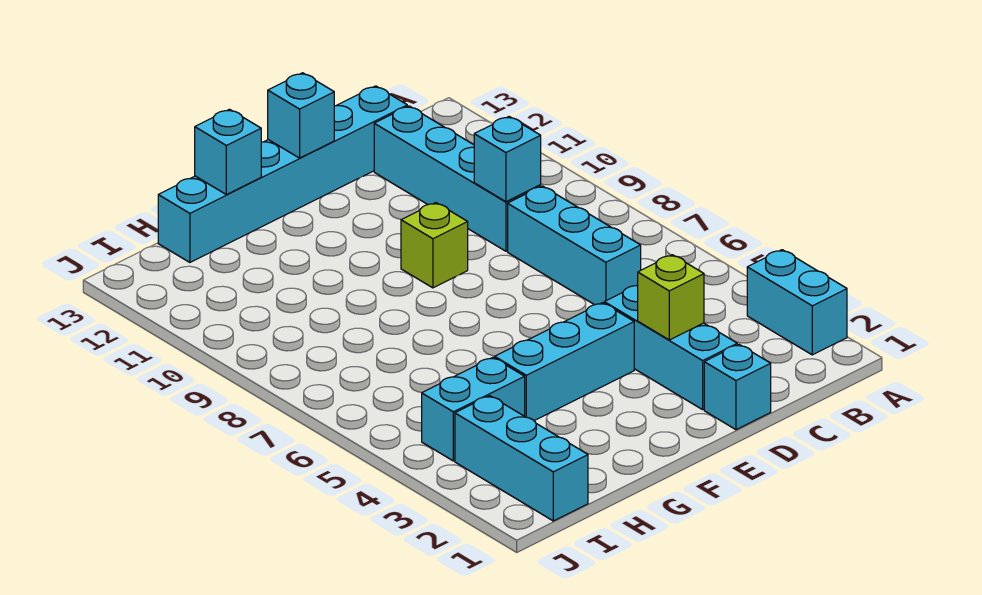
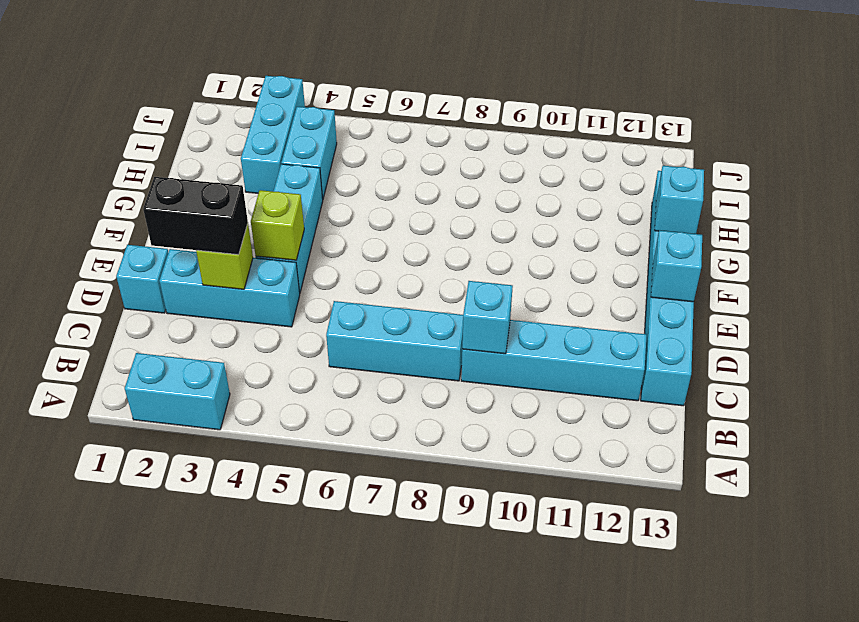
none -> black 1x2 brick [143,177,248,255]
lime 1x1 brick [401,203,468,288] -> lime 1x1 brick moved to [251,190,304,260]
cyan 1x3 brick [455,396,588,521] -> cyan 1x3 brick turned to [241,76,305,193]

